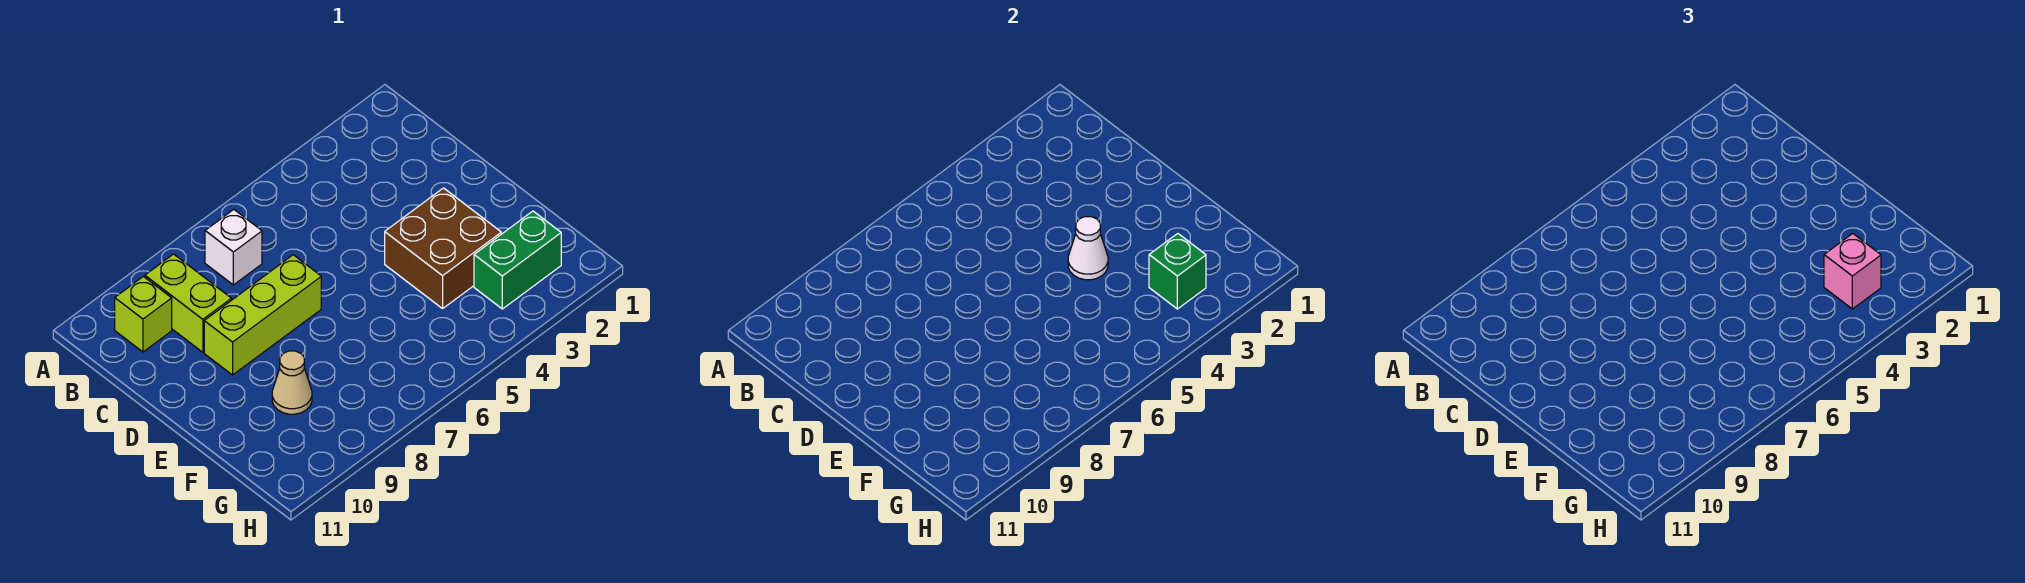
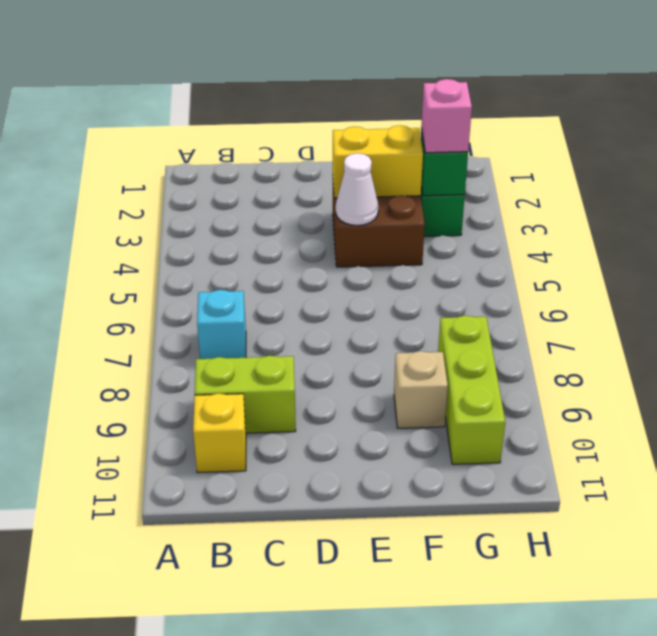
white 1x1 brick [205,209,262,285] -> cyan 1x1 brick [197,290,246,359]
lime 1x1 brick [115,276,172,352] -> yellow 1x1 brick [193,393,246,473]
lime 1x3 brick [204,255,321,375] -> lime 1x3 brick moved to [438,316,505,464]
none -> yellow 1x2 brick [333,125,423,198]
tan 1x1 cone [272,351,312,414] -> tan 1x1 brick [394,351,448,428]

